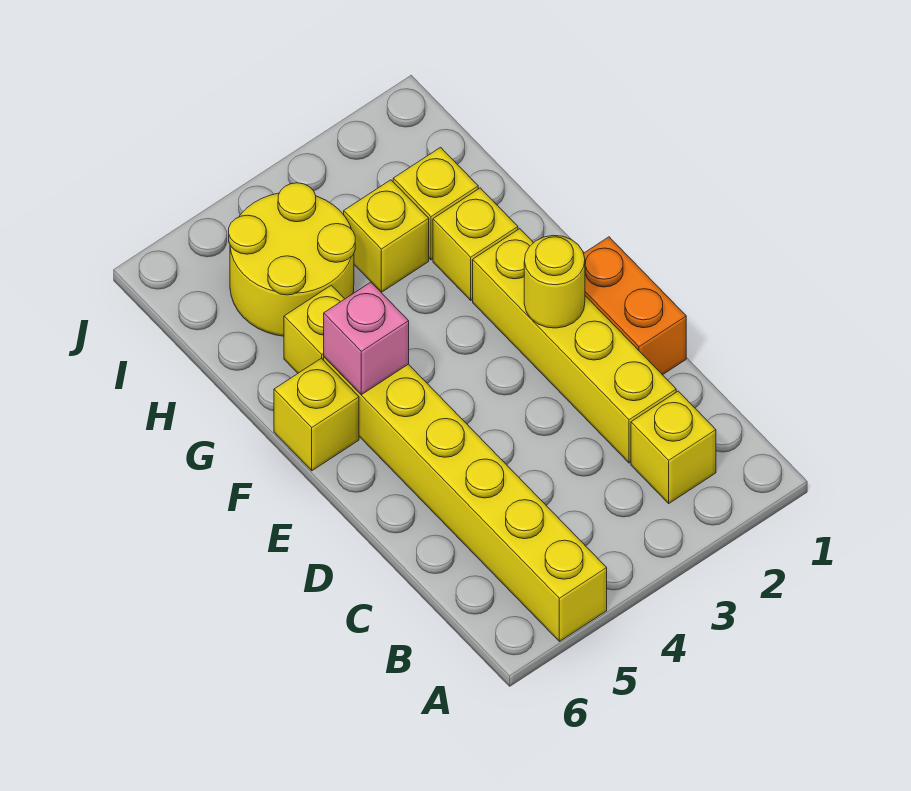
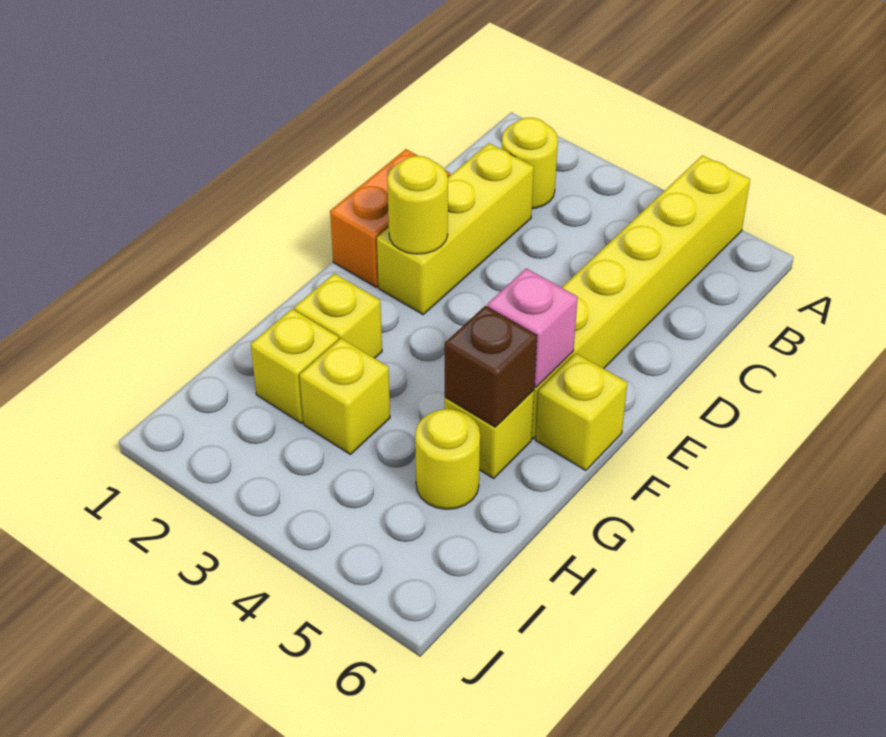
yellow 1x1 brick [631,391,716,503] -> yellow 1x1 round brick [502,118,558,209]
yellow 1x4 brick [473,229,676,463] -> yellow 1x3 brick [377,143,534,315]
none -> brown 1x1 brick [445,306,537,427]
yellow 2x2 round brick [229,183,355,336] -> yellow 1x1 round brick [415,409,480,509]

